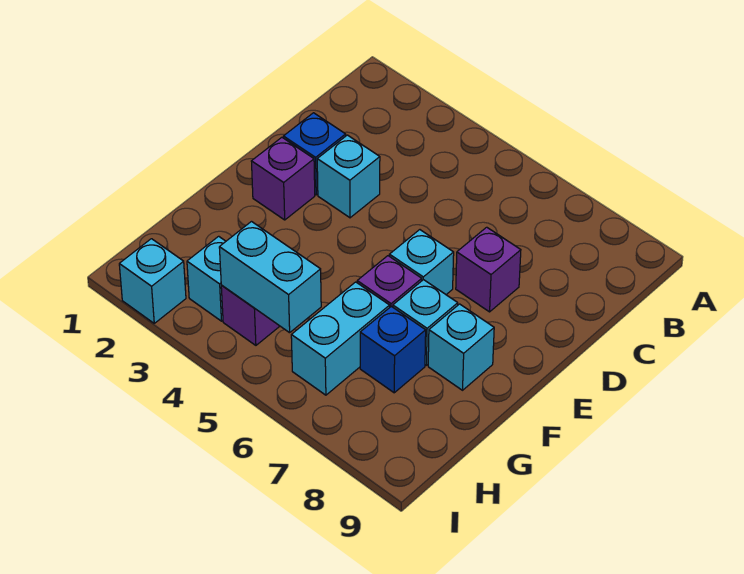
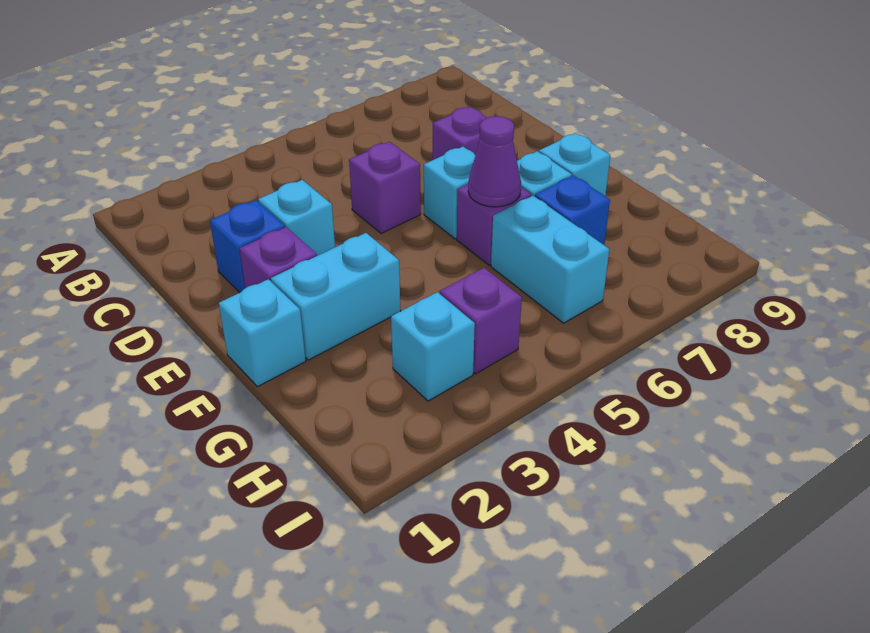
none -> purple 1x1 brick [349,142,421,233]
none -> purple 1x1 cone [468,116,521,207]
cyan 1x2 brick [219,222,321,333] -> cyan 1x2 brick moved to [271,233,401,360]
cyan 1x1 brick [119,239,186,323] -> cyan 1x1 brick moved to [219,279,306,387]

